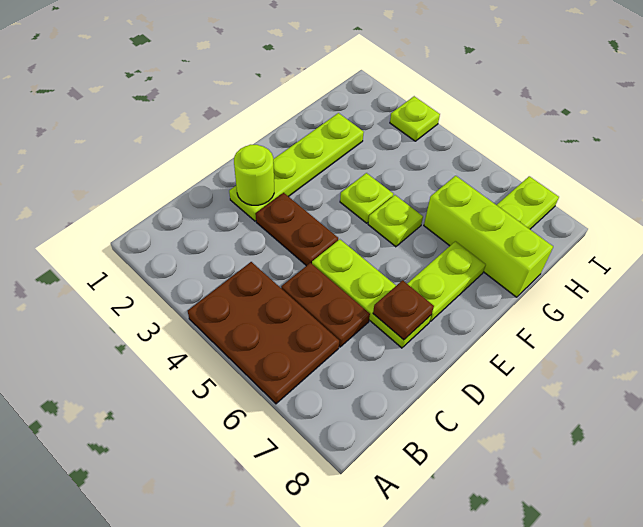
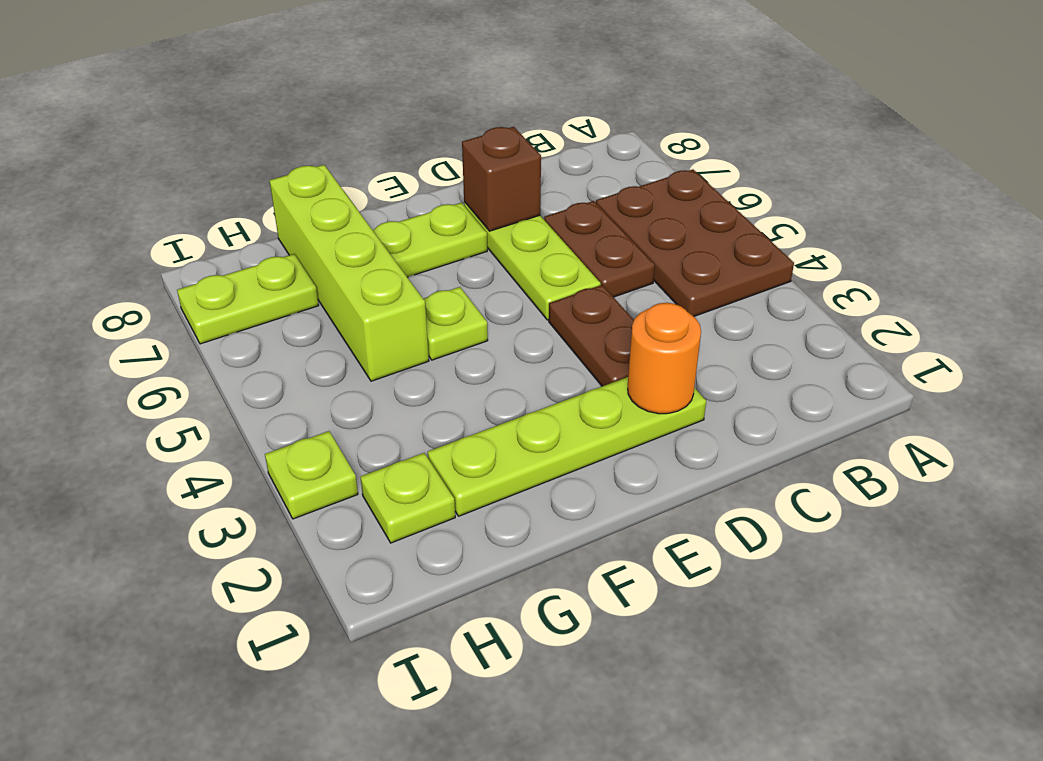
lime 1x1 round brick [234,145,274,205] -> orange 1x1 round brick [628,303,701,414]
brown 1x1 plate [373,280,434,340] -> brown 1x1 brick [462,127,541,231]
lime 1x1 plate [340,173,393,223] -> lime 1x1 plate moved to [360,453,455,543]
lime 1x3 brick [424,176,553,297] -> lime 1x4 brick [269,165,429,381]

